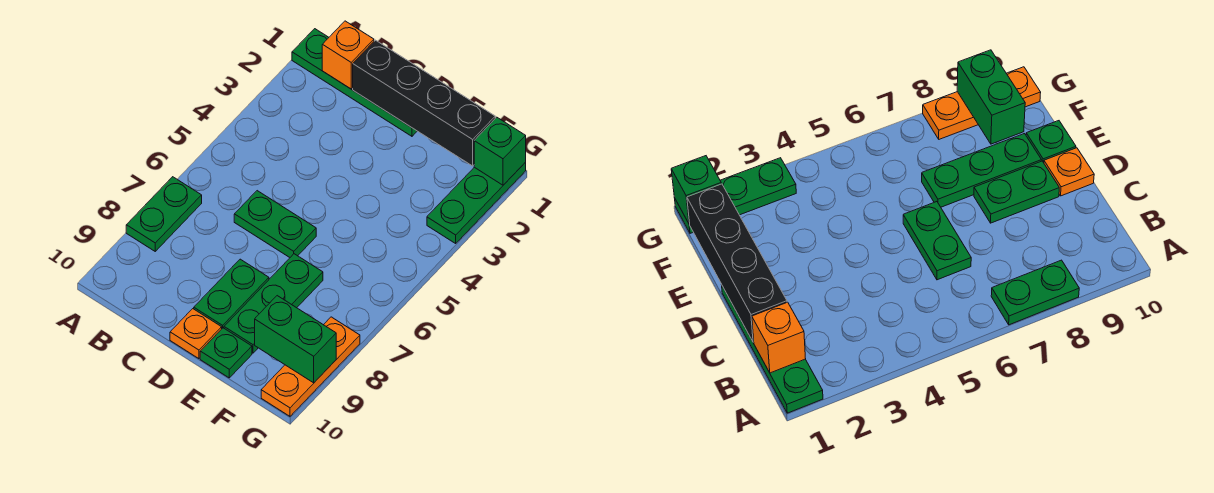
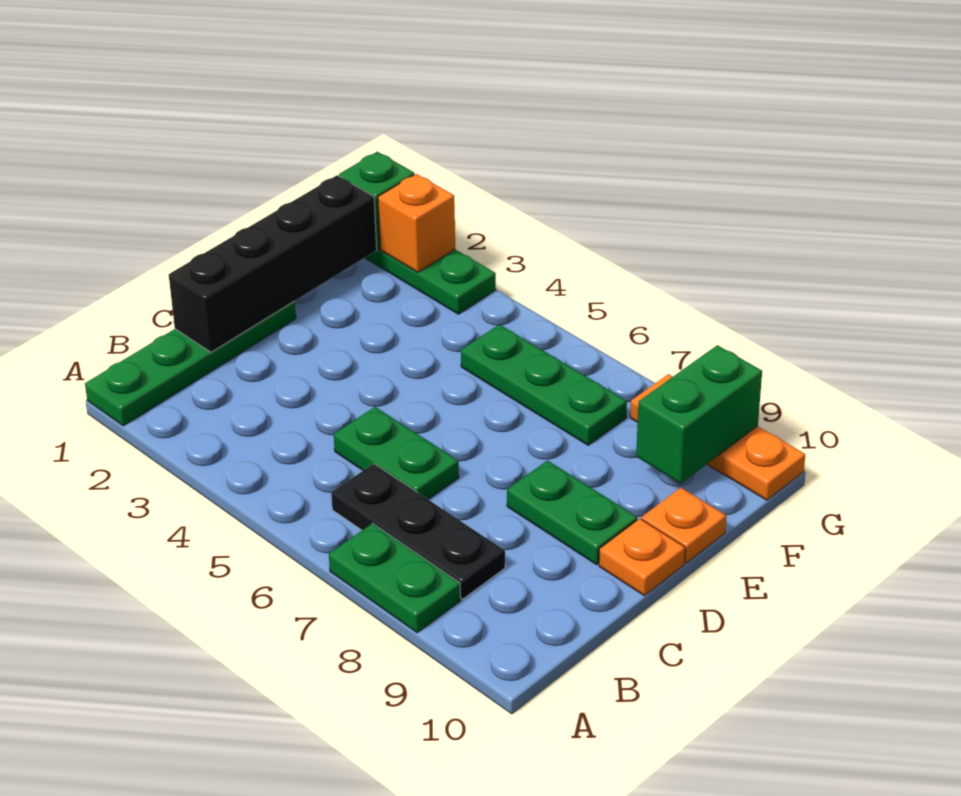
orange 1x1 brick [322,21,374,89] -> orange 1x1 brick moved to [378,174,455,272]
none -> black 1x3 plate [331,464,505,599]
green 1x2 plate [234,191,316,257] -> green 1x2 plate turned to [334,407,459,499]
green 1x3 plate [224,254,323,353] -> green 1x3 plate moved to [461,324,627,445]
green 1x1 plate [200,328,252,378] -> orange 1x1 plate [642,488,726,563]

